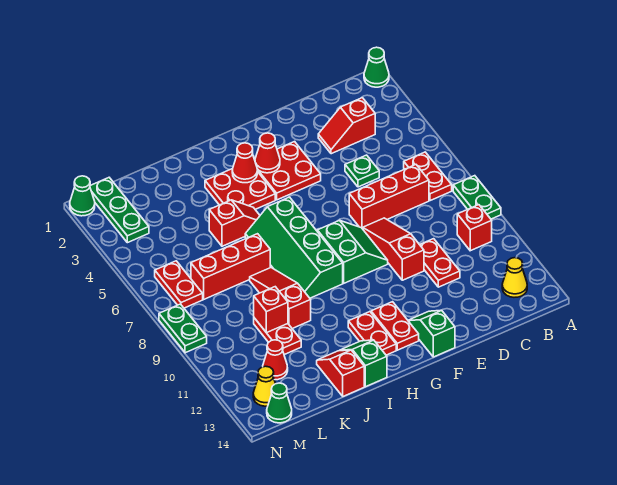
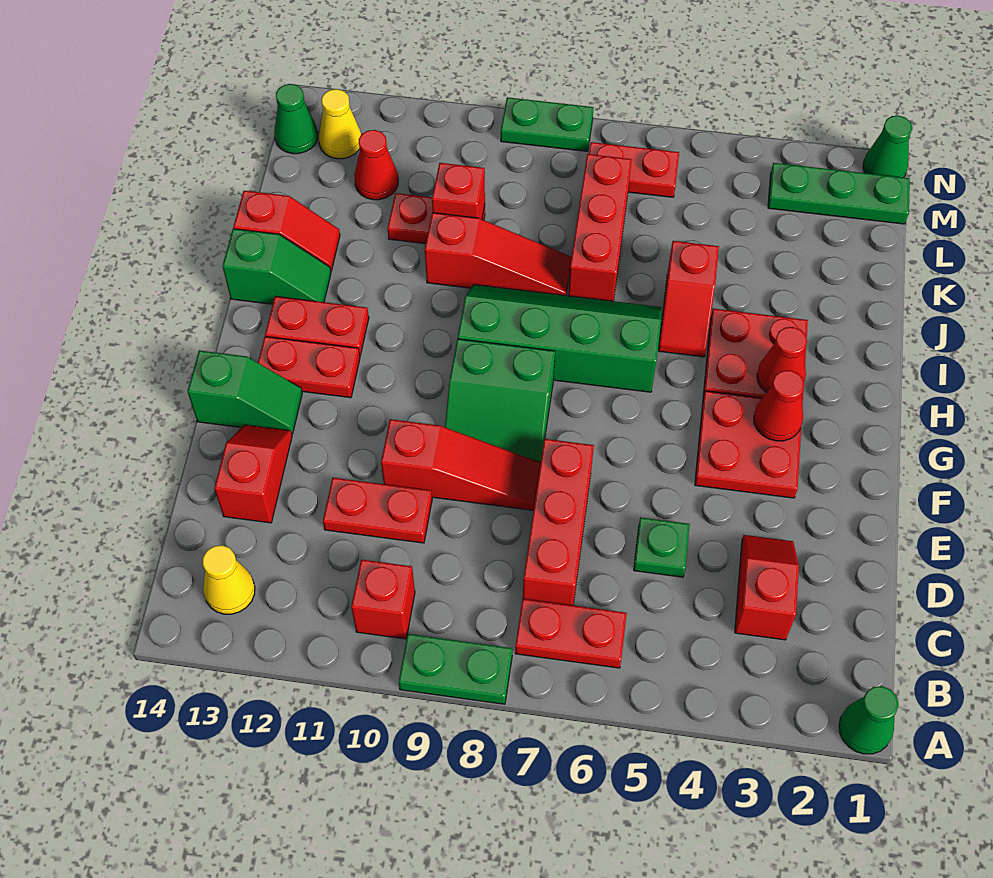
none -> red 1x2 slope [214,425,292,523]

